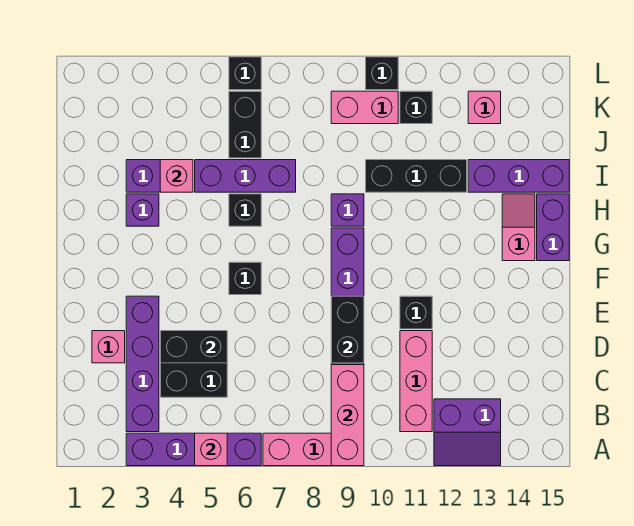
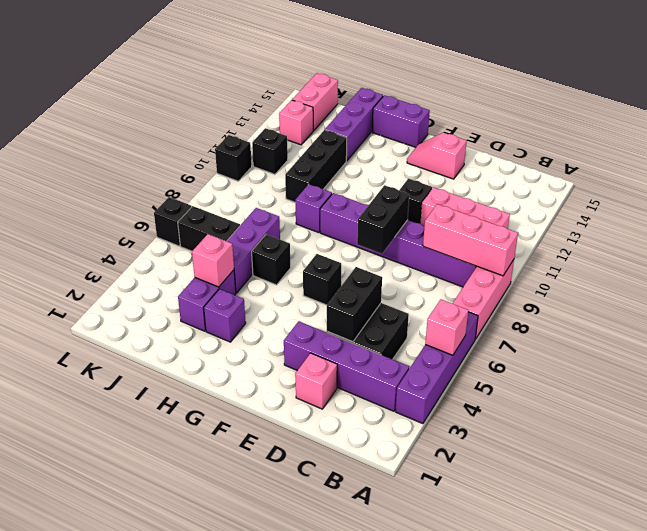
purple 2x2 slope [434,399,501,466] -> none
black 1x2 brick [331,296,364,363] -> black 1x2 brick turned to [357,185,409,254]
pink 1x2 slope [502,194,535,261] -> pink 1x2 slope moved to [407,133,467,179]
pink 1x2 brick [331,91,398,124] -> pink 1x2 brick moved to [292,73,338,131]

